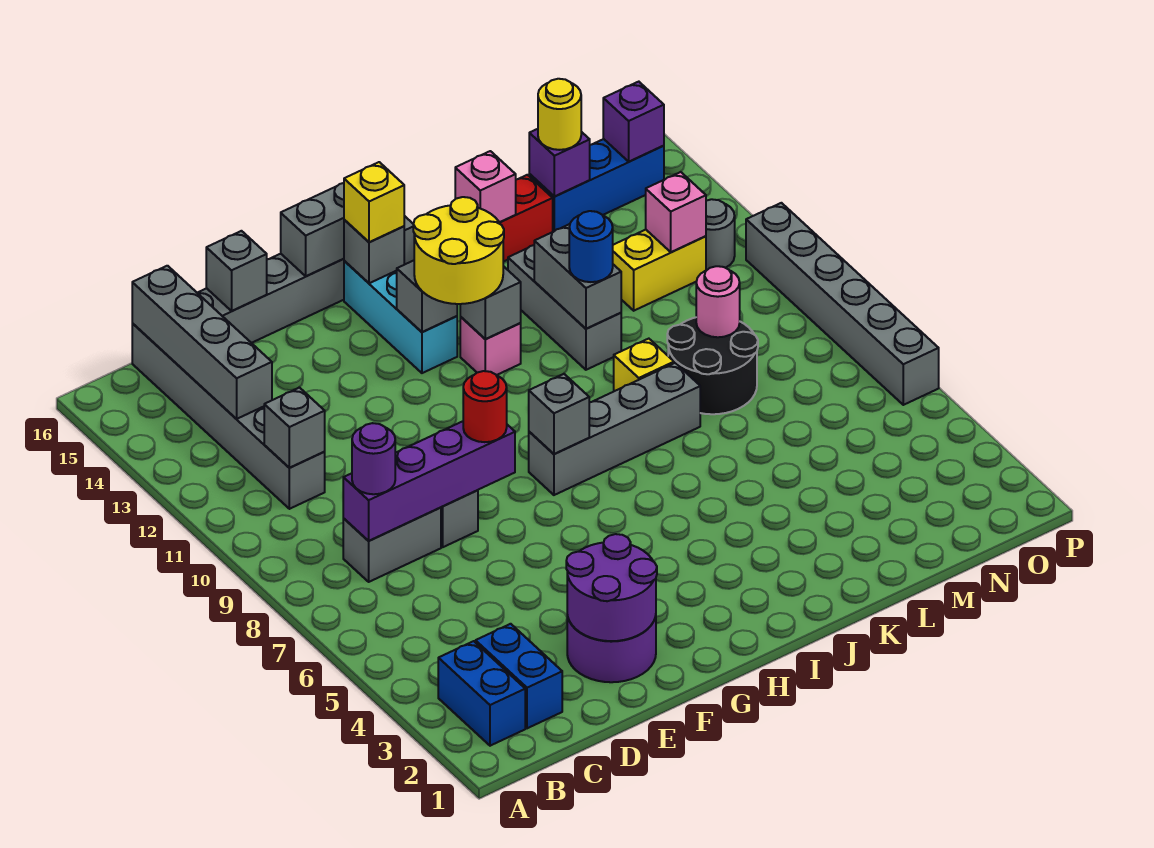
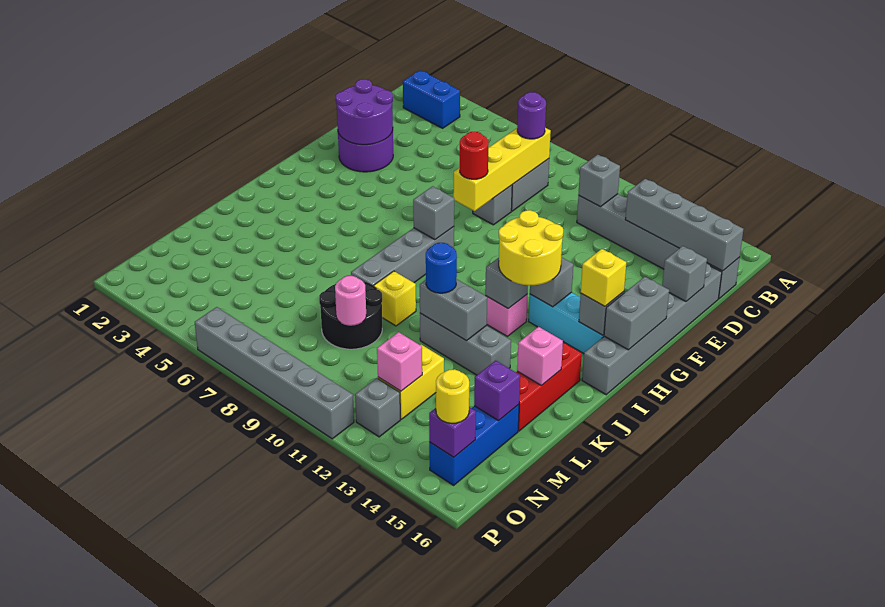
blue 1x2 brick [476,624,562,728] -> none
purple 1x4 brick [343,421,515,541] -> yellow 1x4 brick [453,128,551,211]
yellow 1x1 round brick [538,79,581,150] -> yellow 1x1 round brick moved to [436,369,469,423]
grey 1x1 round brick [706,199,735,270] -> grey 1x1 brick [355,378,400,437]

